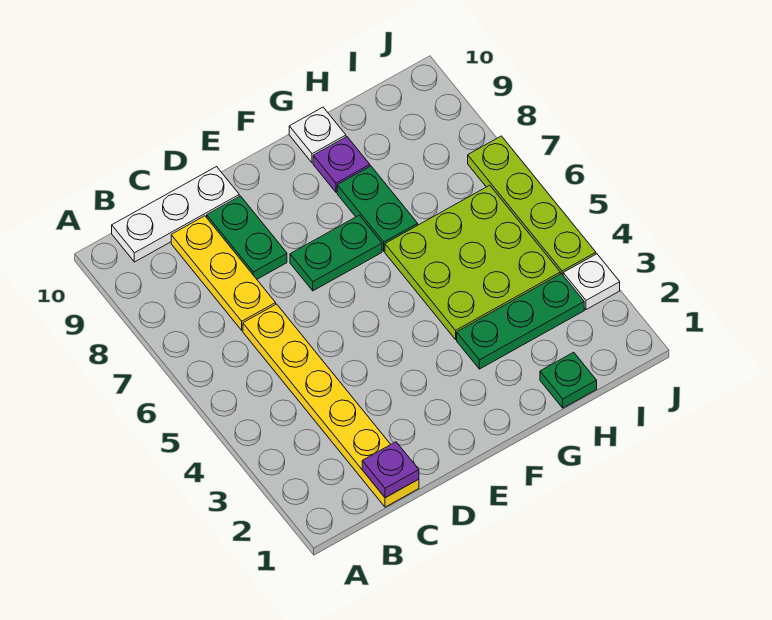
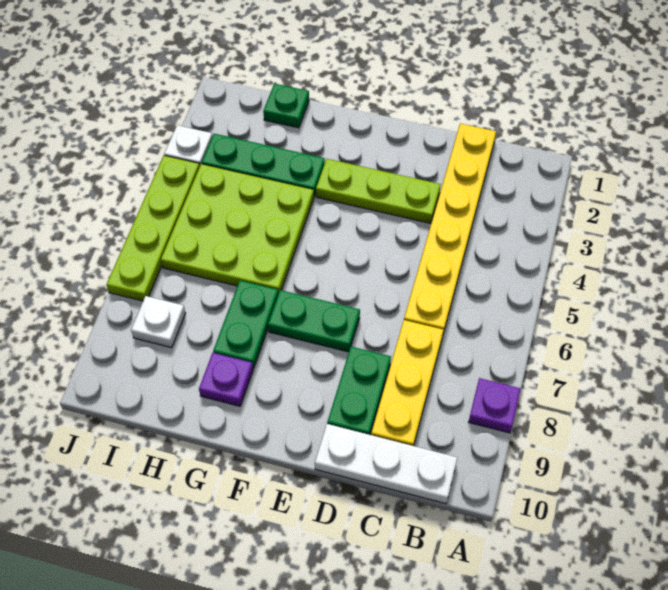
purple 1x1 plate [362,442,419,498] -> purple 1x1 plate moved to [469,378,521,433]
none -> lime 1x3 plate [316,159,441,223]
white 1x1 plate [289,107,346,163] -> white 1x1 plate moved to [131,296,186,348]

